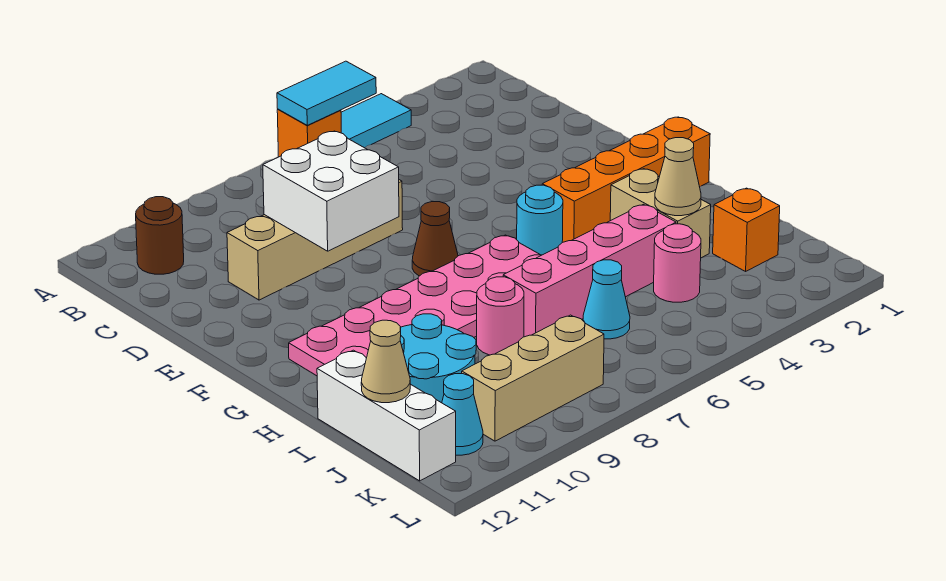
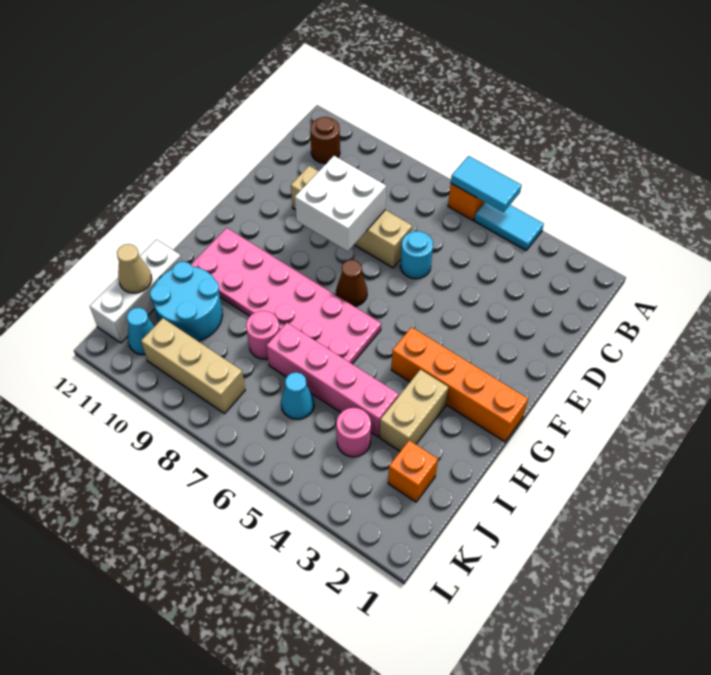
cyan 1x1 round brick [517,185,563,255] -> cyan 1x1 round brick moved to [400,231,433,279]
tan 1x1 cone [655,138,701,216] -> none

